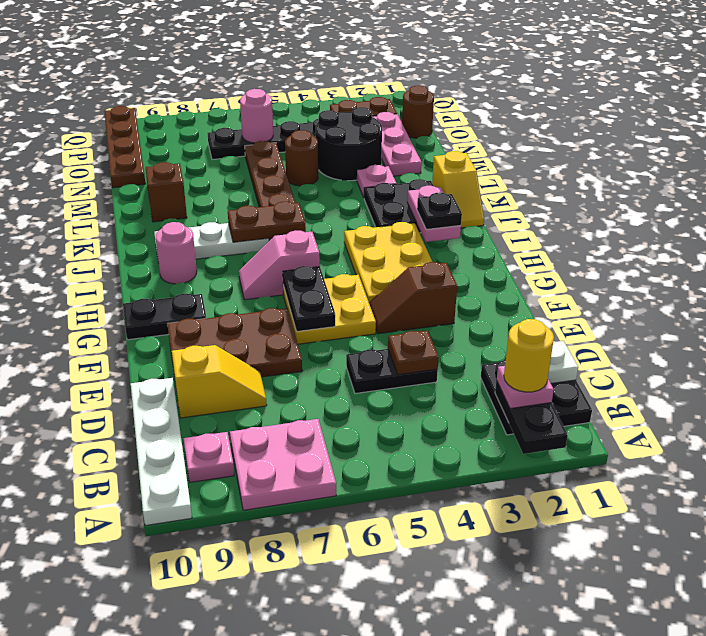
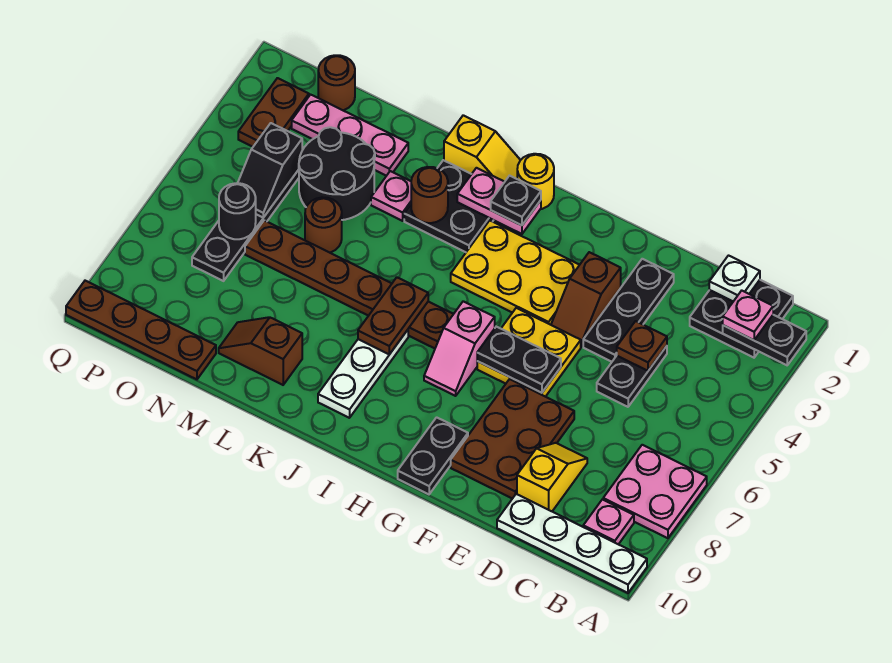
yellow 1x1 round brick [504,319,554,392] -> yellow 1x1 round brick moved to [517,154,554,209]
none -> black 1x3 plate [583,259,674,362]
pink 1x1 round brick [156,222,197,284] -> none
none -> brown 1x1 round brick [411,167,448,223]
none -> black 1x2 slope [238,123,302,218]
pink 1x1 round brick [240,89,273,143] -> black 1x1 round brick [219,183,256,239]

